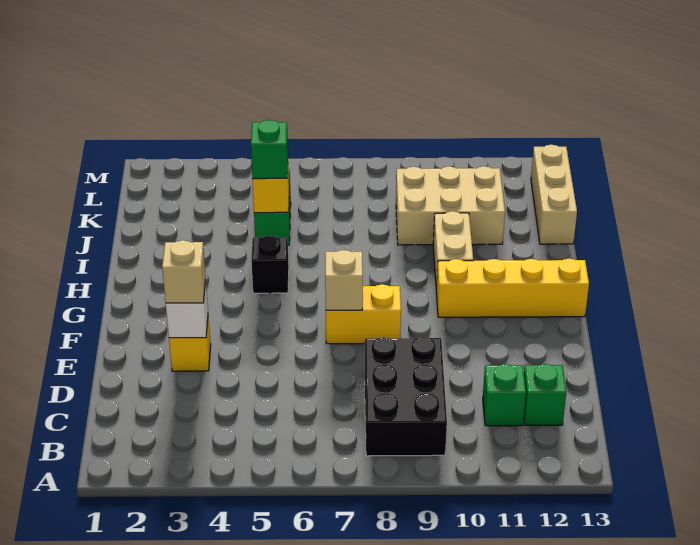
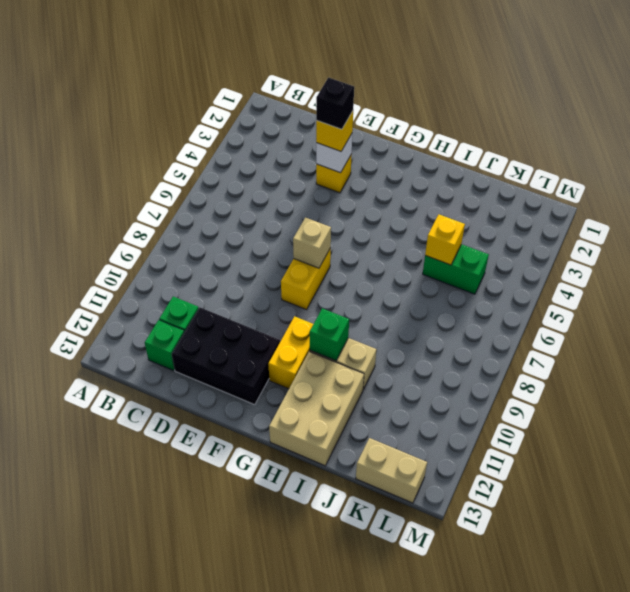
black 2x3 brick [365,337,447,456] -> black 2x3 brick moved to [172,307,280,405]
tan 1x1 brick [162,240,206,303] -> yellow 1x1 brick [316,111,353,151]
yellow 1x4 brick [436,259,589,317] -> yellow 1x2 brick [268,316,313,389]
black 1x1 brick [251,236,289,293] -> black 1x1 brick moved to [316,78,354,129]
green 1x1 brick [251,120,288,179] -> green 1x1 brick moved to [309,308,349,361]
tan 2x3 brick [396,166,505,245] -> tan 2x3 brick moved to [269,352,364,466]
tan 1x3 brick [531,145,577,244] -> tan 1x2 brick [356,438,427,503]

